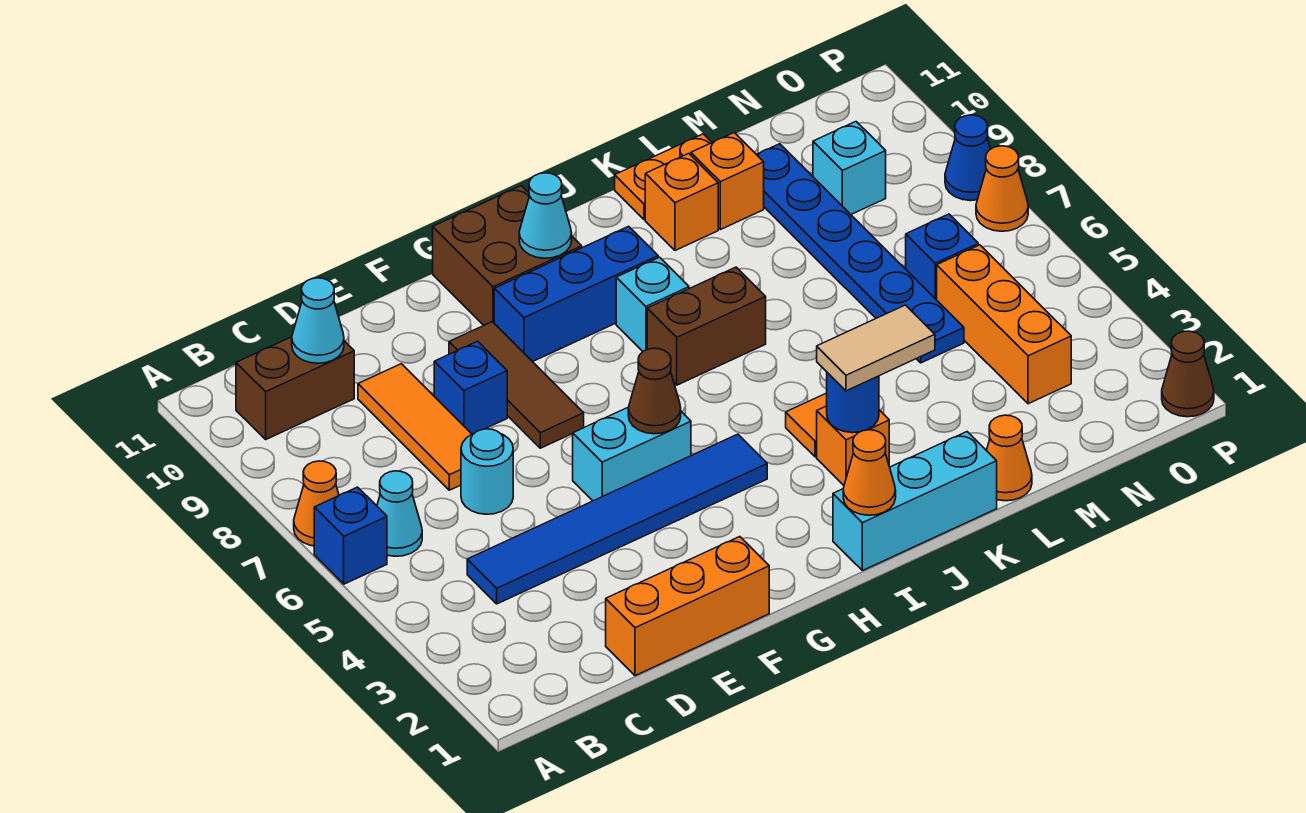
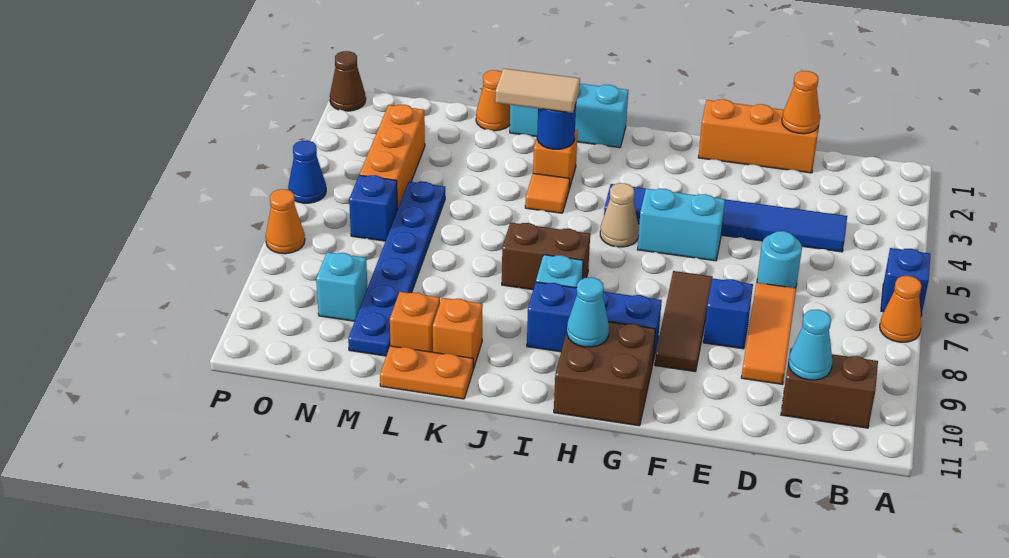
cyan 1x1 cone [377,471,422,556] -> none
brown 1x1 cone [628,348,681,434] -> none
none -> tan 1x1 cone [600,183,639,247]
orange 1x1 cone [843,430,896,515] -> orange 1x1 cone moved to [782,71,820,134]
blue 1x1 cone [945,115,990,201] -> blue 1x1 cone moved to [288,140,326,203]

